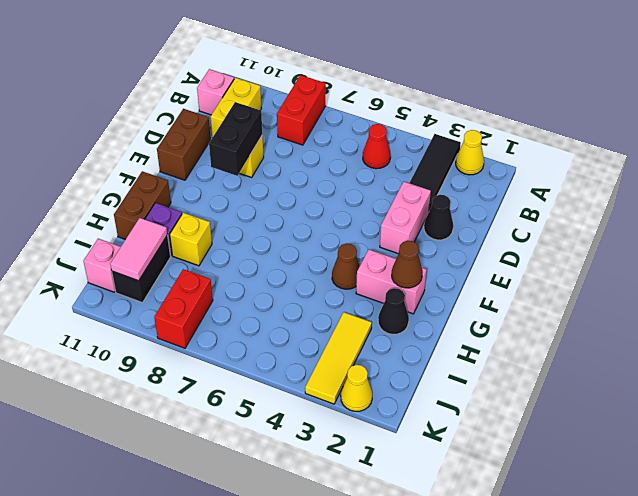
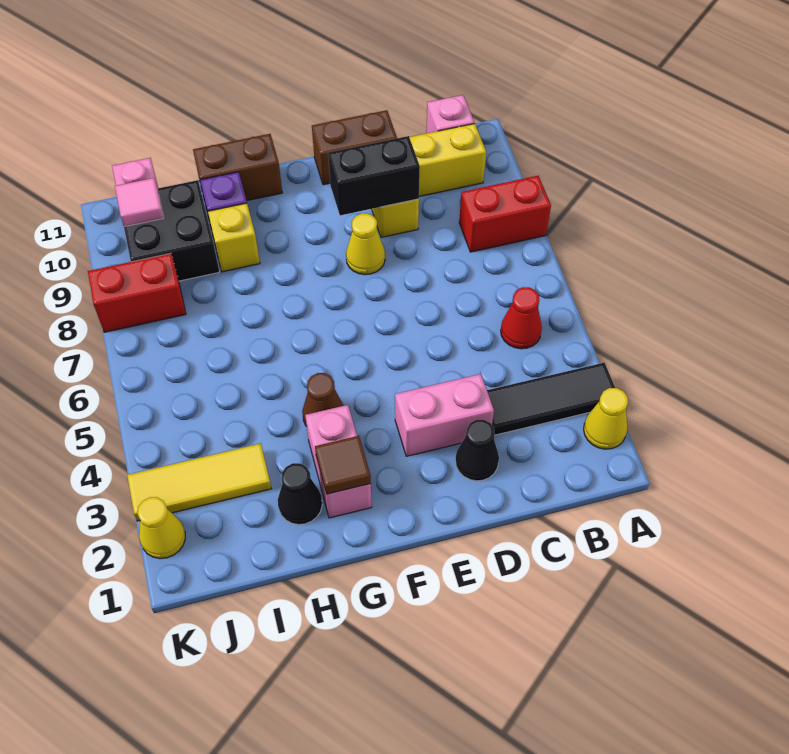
none -> yellow 1x1 cone [346,213,385,275]
brown 1x1 cone [392,241,423,288] -> brown 1x1 tile [315,436,371,494]
black 1x2 brick [112,235,171,302] -> black 2x2 brick [124,180,219,281]
pink 1x2 tile [110,218,168,281] -> pink 1x1 tile [115,178,164,227]

